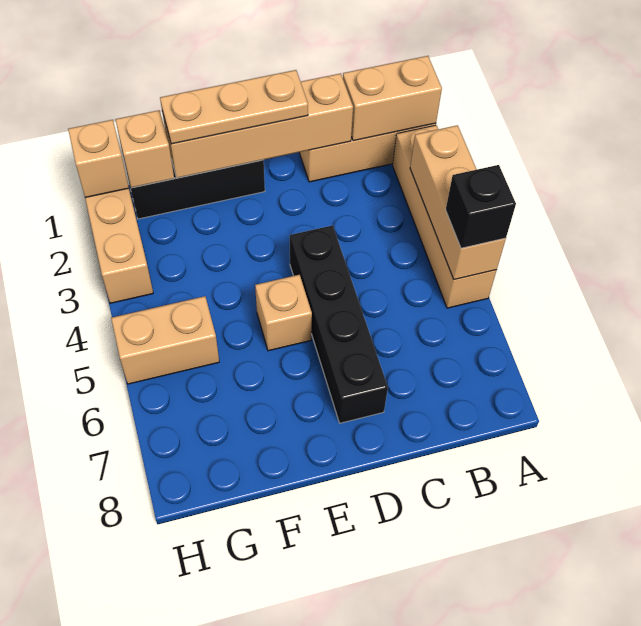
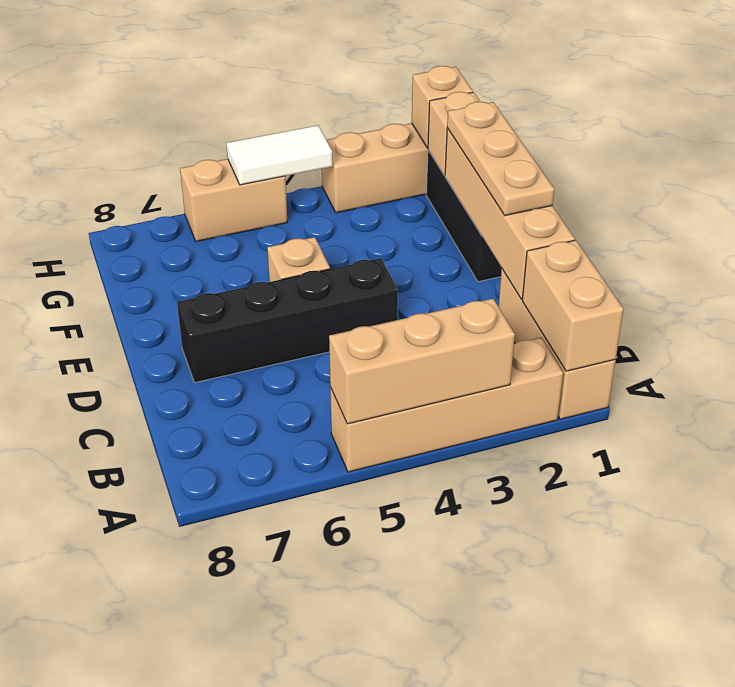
black 1x1 brick [446,165,516,248] -> none
tan 1x2 brick [111,296,219,384] -> tan 1x2 brick turned to [180,159,287,241]
none -> white 1x2 tile [227,125,333,185]

